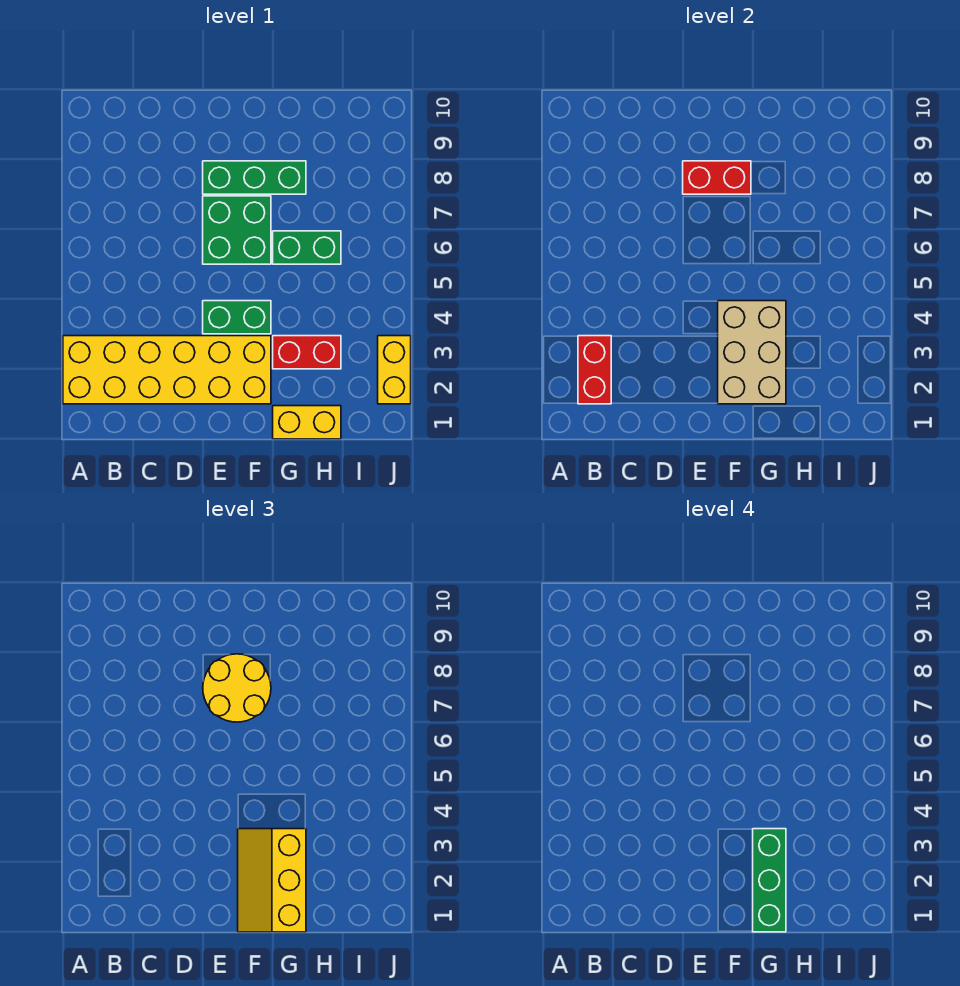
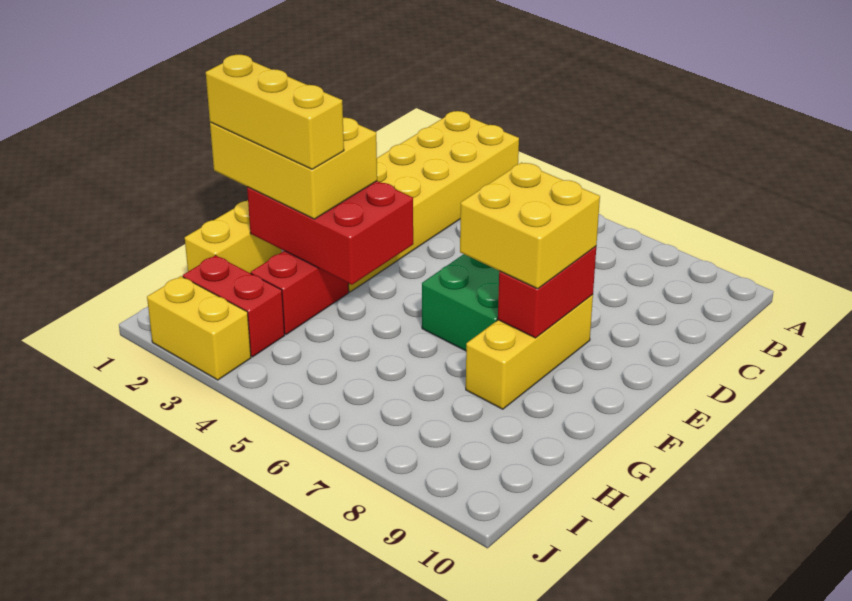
red 1x2 brick [578,336,611,404] -> red 1x2 brick moved to [183,255,285,357]
green 1x2 brick [203,301,271,334] -> none
yellow 2x2 round brick [203,654,271,722] -> yellow 2x2 brick [460,163,600,289]
green 1x3 brick [203,161,306,194] -> yellow 1x3 brick [466,295,593,409]
yellow 2x3 slope [238,829,306,932] -> yellow 2x3 brick [210,118,377,219]
tan 2x3 brick [718,301,786,404] -> red 2x3 brick [247,181,413,285]
green 1x3 brick [753,829,786,932] -> yellow 1x3 brick [206,55,344,169]
green 1x2 brick [273,231,341,264] -> none

